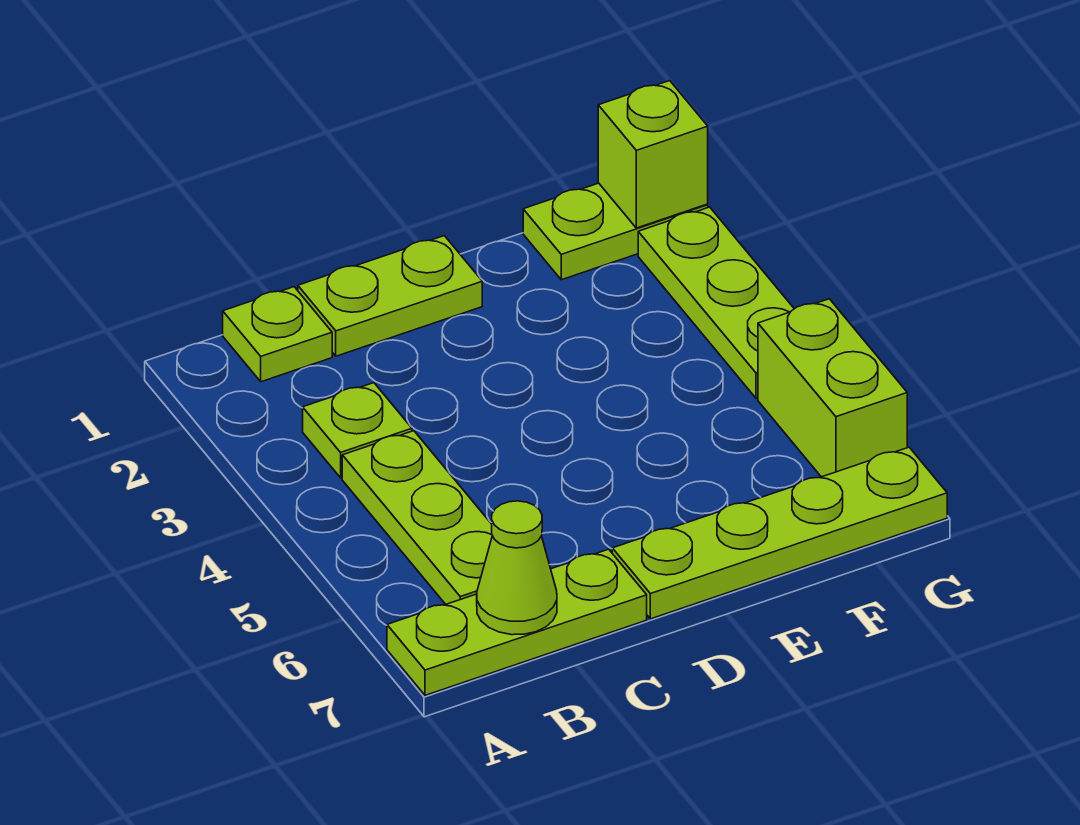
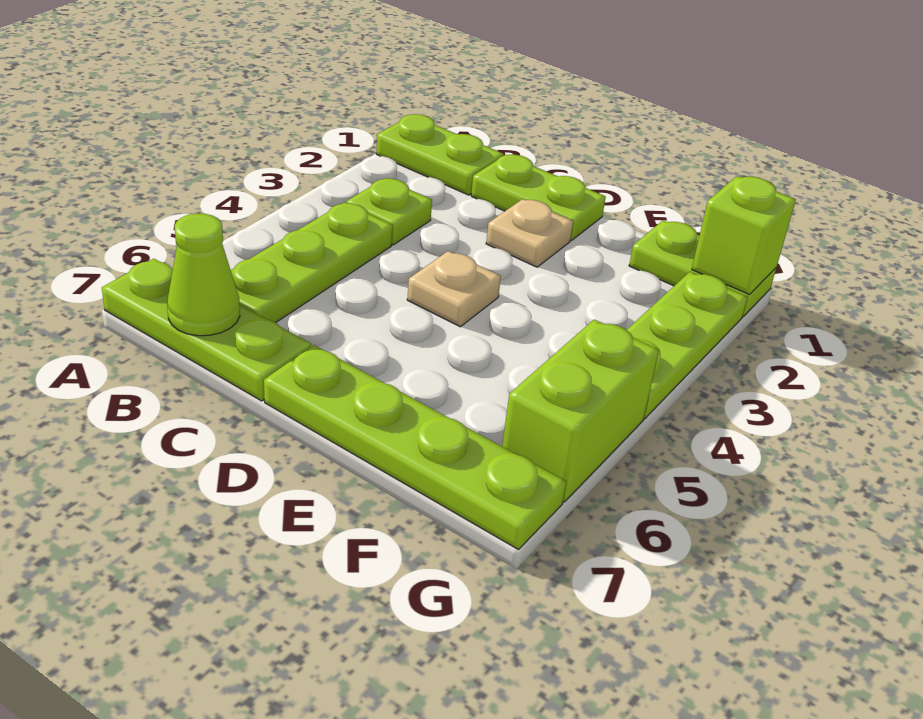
lime 1x1 plate [223,287,332,382] -> lime 1x2 plate [376,114,503,195]
none -> tan 1x1 plate [486,199,573,267]
none -> tan 1x1 plate [407,251,501,327]

